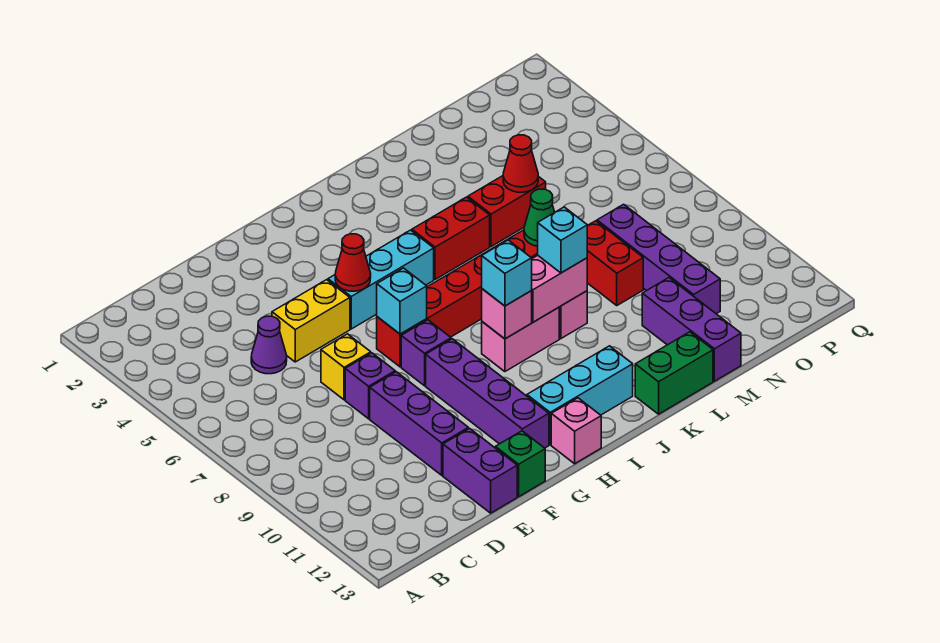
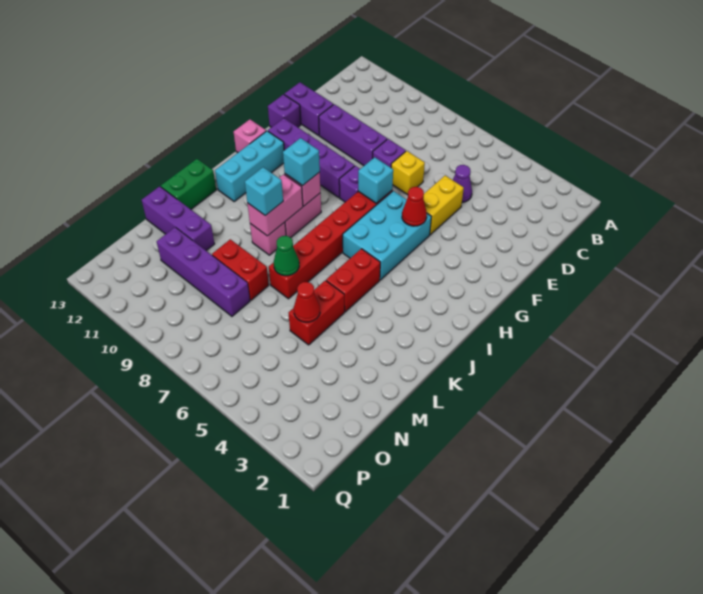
green 1x1 brick [495,431,545,497] -> purple 1x1 brick [268,94,301,127]
cyan 1x3 brick [328,230,434,329] -> cyan 2x3 brick [343,191,431,280]

